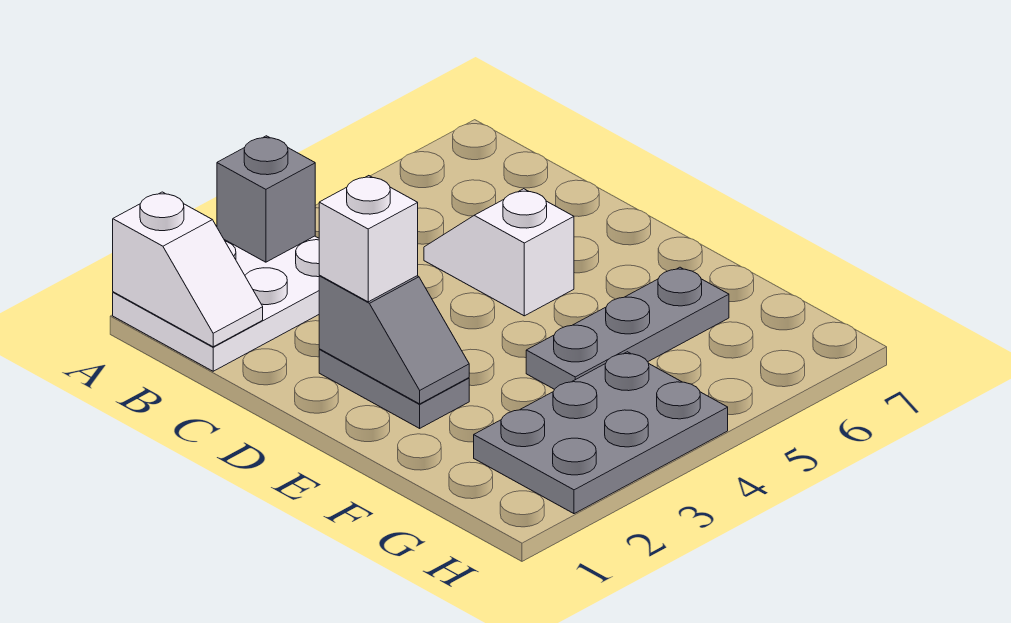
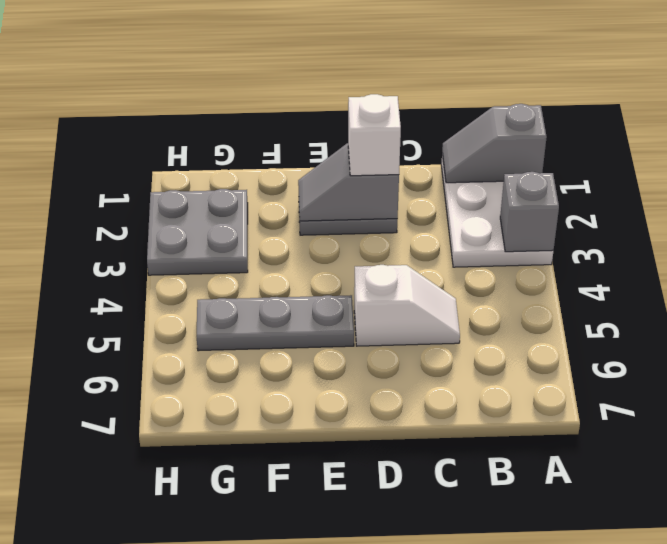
white 1x2 slope [113,192,263,347] -> grey 1x2 slope [442,104,547,183]
grey 1x3 plate [526,267,729,389] -> grey 1x3 plate turned to [197,295,354,351]
grey 2x3 plate [474,352,728,514] -> grey 2x2 plate [147,189,248,275]

